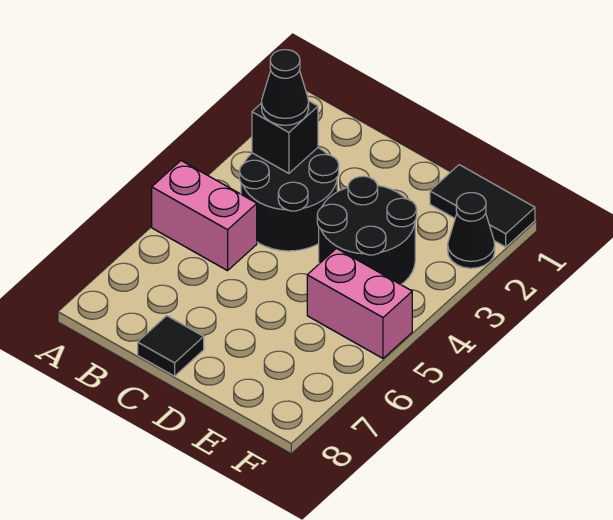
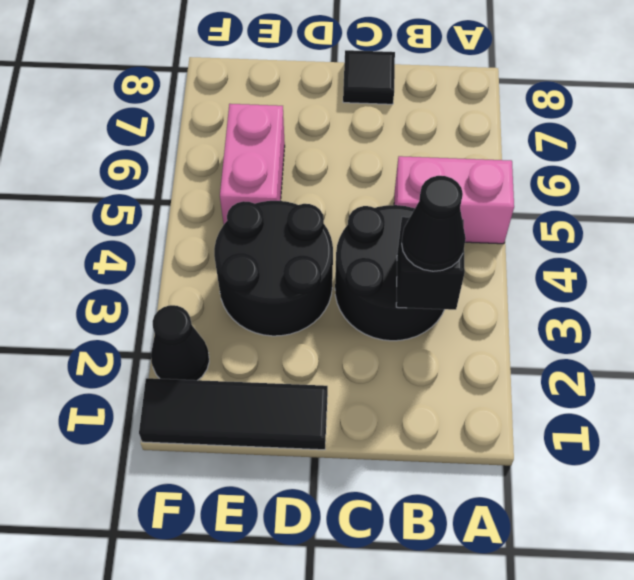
black 1x2 tile [430,165,535,247] -> black 1x3 tile [139,378,328,450]
pink 1x2 brick [307,248,412,358] -> pink 1x2 brick turned to [220,104,285,224]

